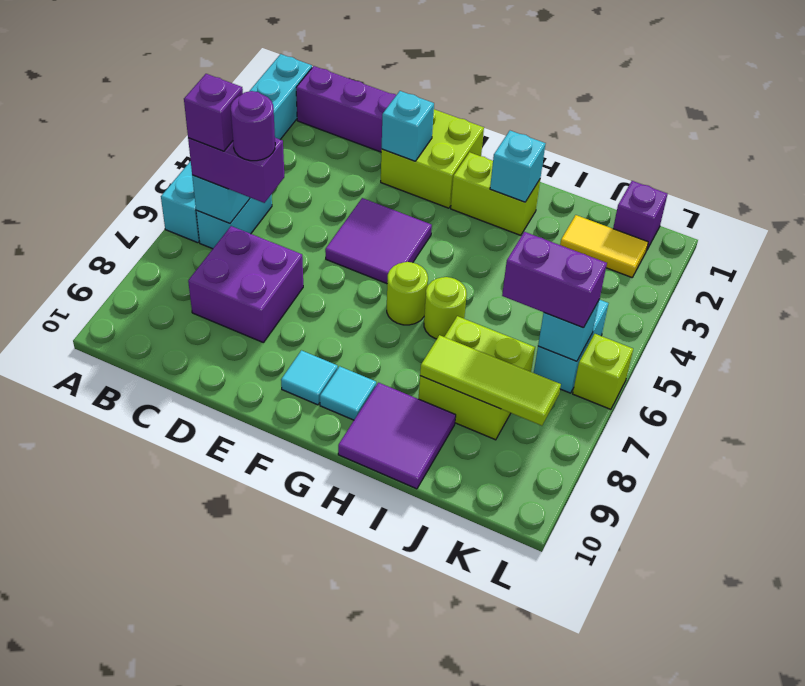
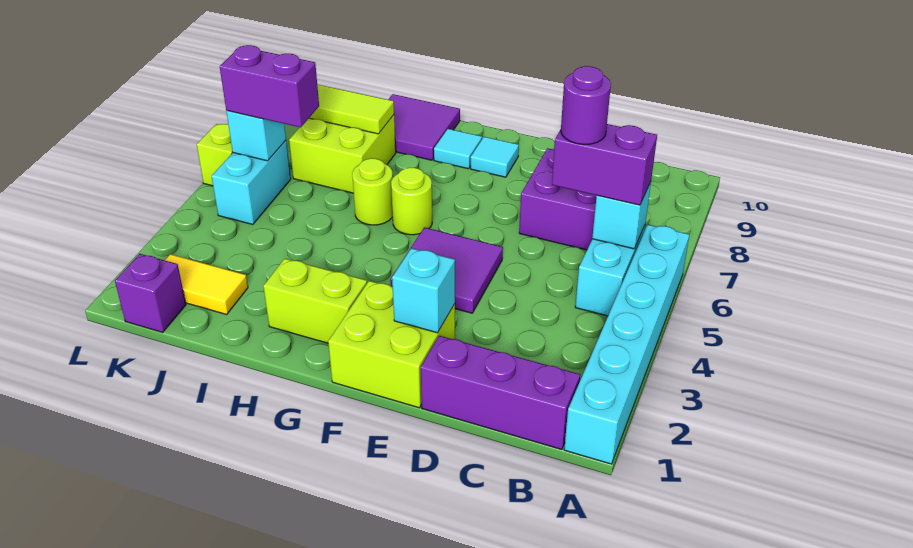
purple 1x1 brick [184,74,243,151] -> none
cyan 1x1 brick [490,131,546,202] -> none

